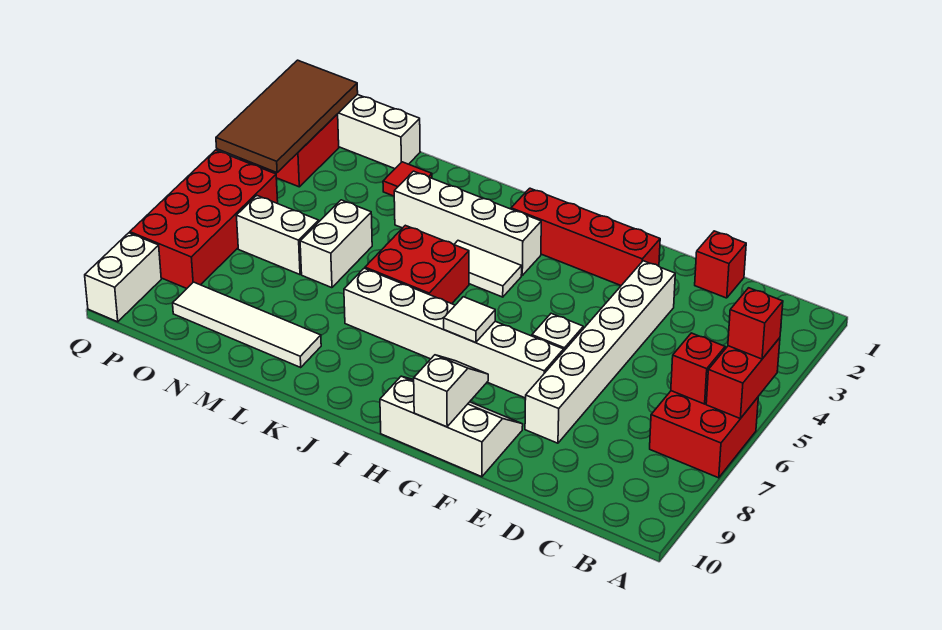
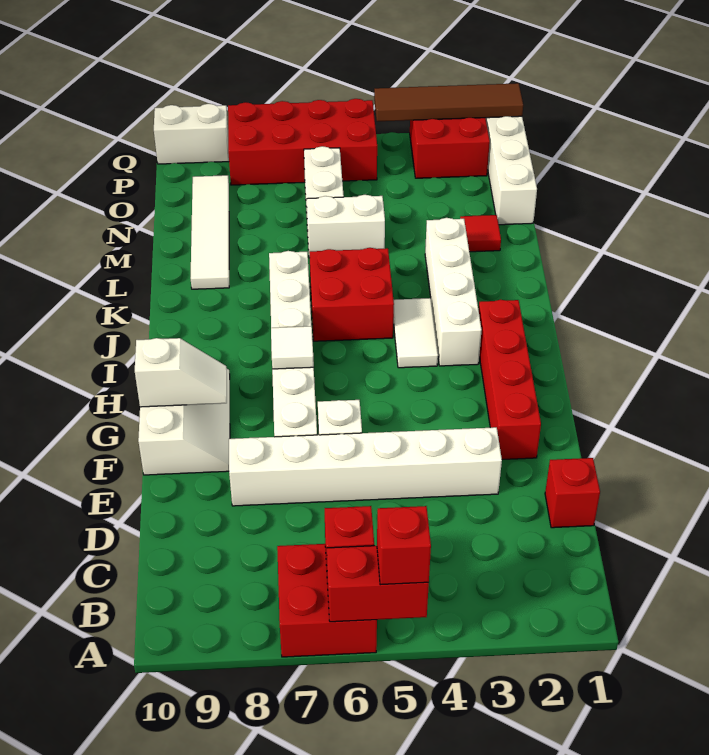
brown 2x4 tile [216,60,358,172] -> brown 1x4 tile [374,83,523,121]

